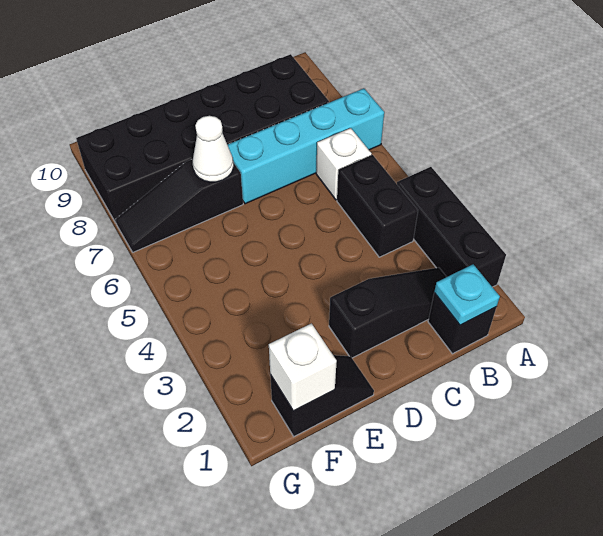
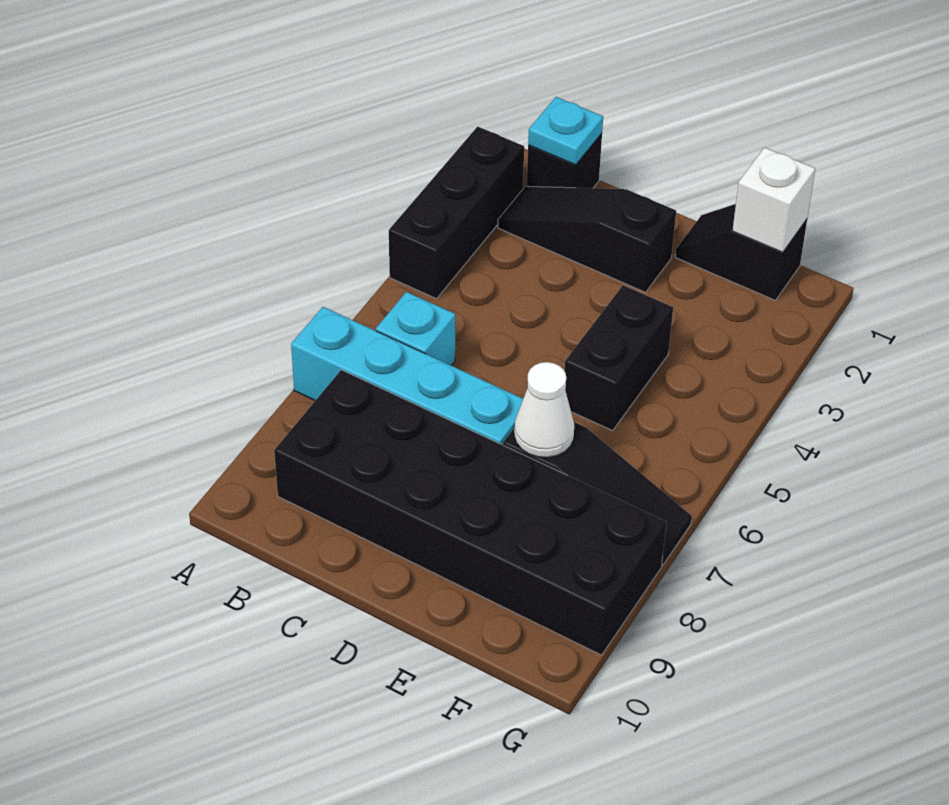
black 1x2 brick [337,155,418,257] -> black 1x2 brick moved to [565,285,673,431]
white 1x1 brick [316,128,372,200] -> cyan 1x1 brick [376,292,455,365]

